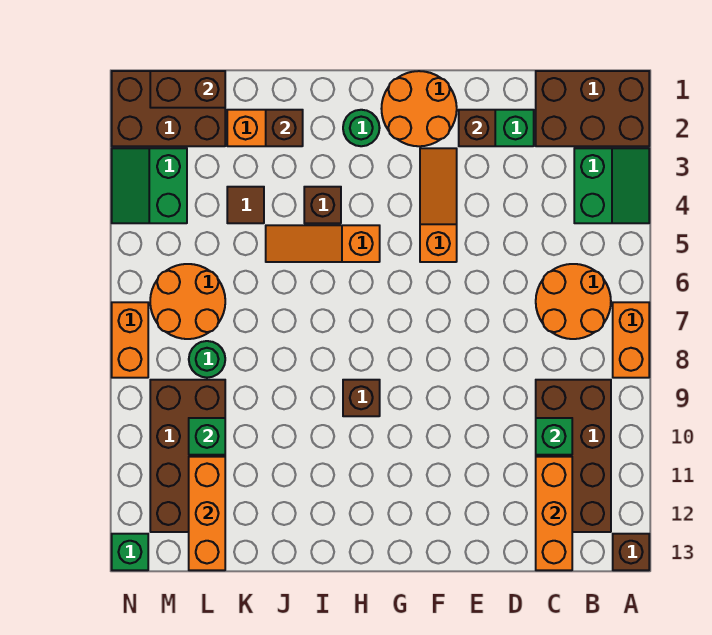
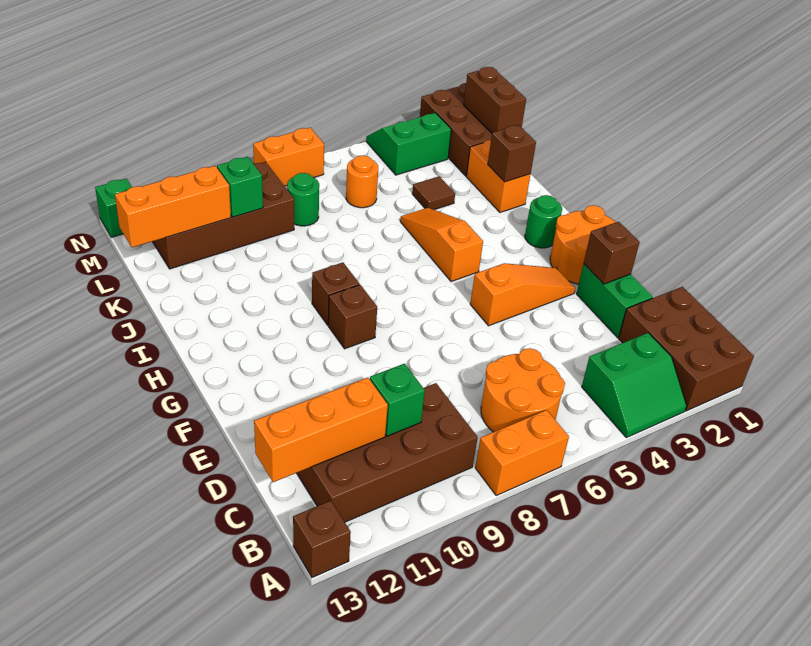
brown 1x1 brick [304,187,341,223] -> brown 1x1 brick moved to [328,285,377,349]
orange 2x2 round brick [150,264,225,339] -> orange 1x1 round brick [346,156,378,208]

